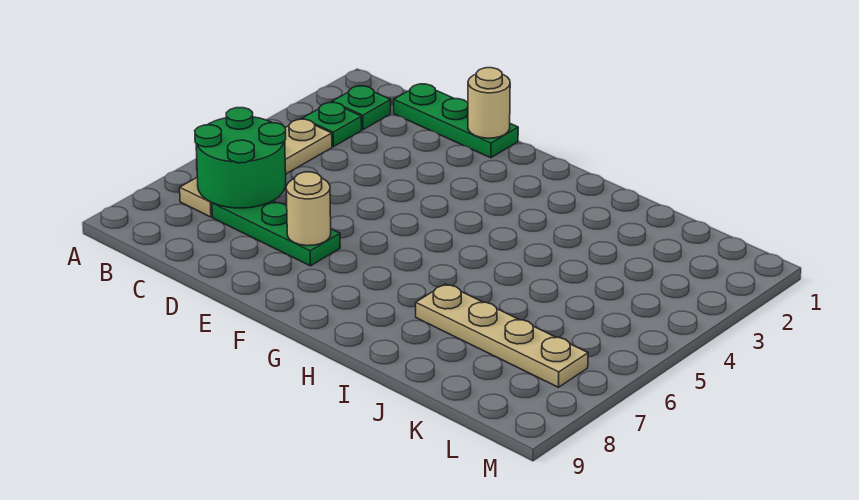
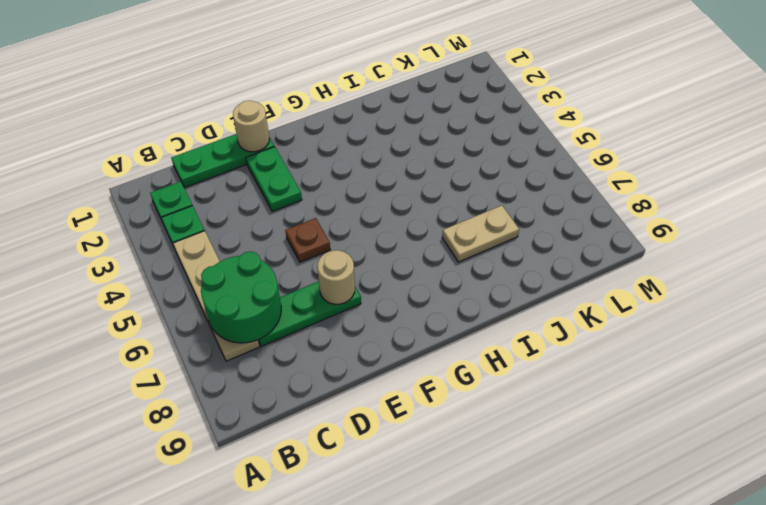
none -> green 1x2 plate [246,147,302,212]
none -> brown 1x1 plate [285,218,330,262]
tan 1x4 plate [416,284,588,387] -> tan 1x2 plate [442,205,519,262]

